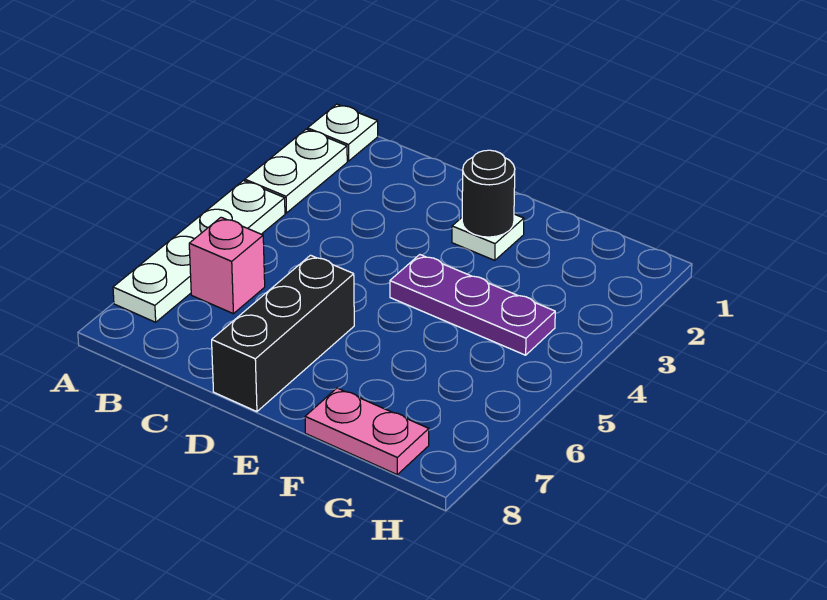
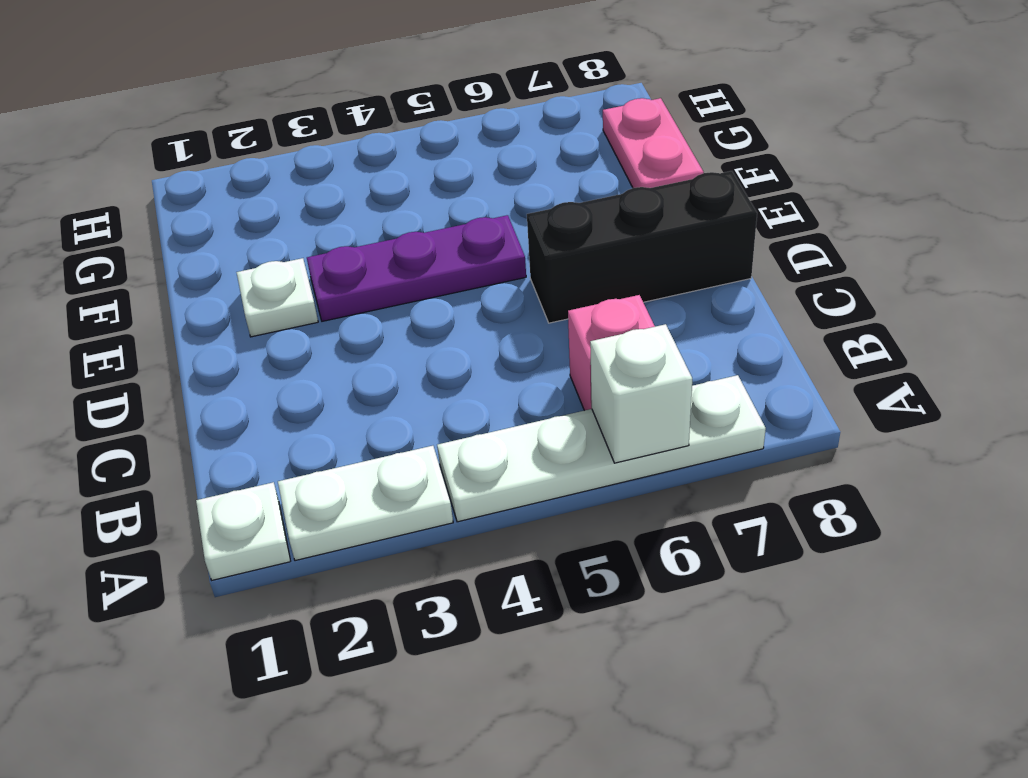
none -> white 1x1 brick [590,324,692,463]
black 1x1 round brick [462,150,515,237] -> none
purple 1x3 plate [390,255,555,355] -> purple 1x3 plate turned to [307,215,526,321]

